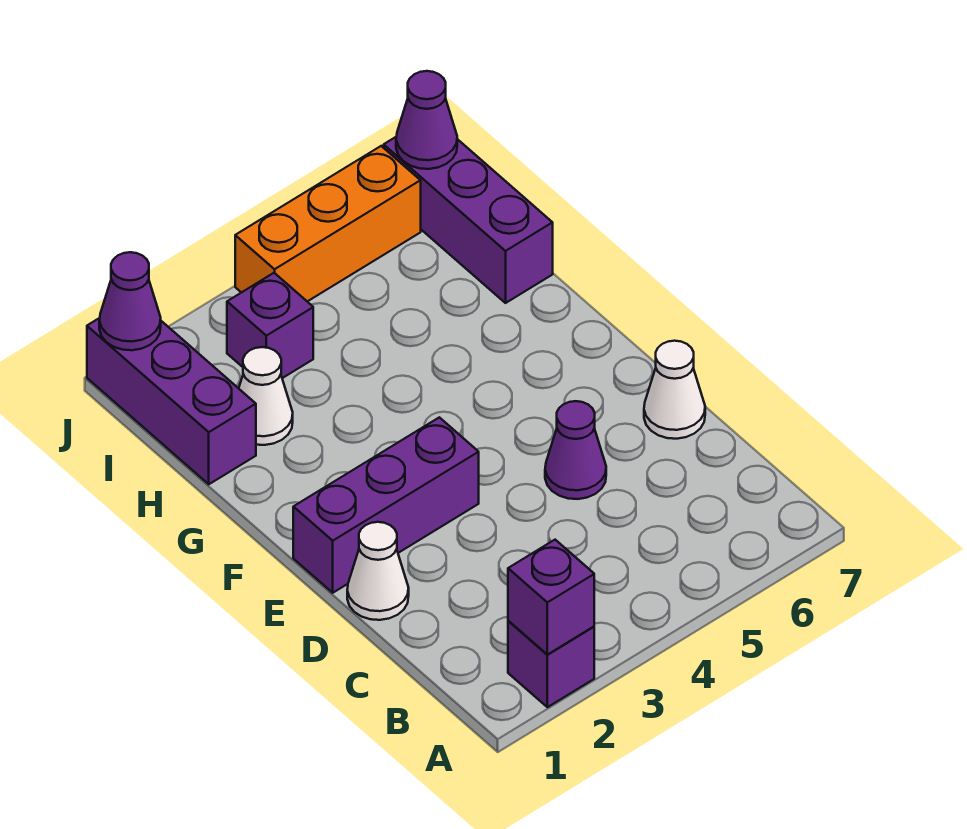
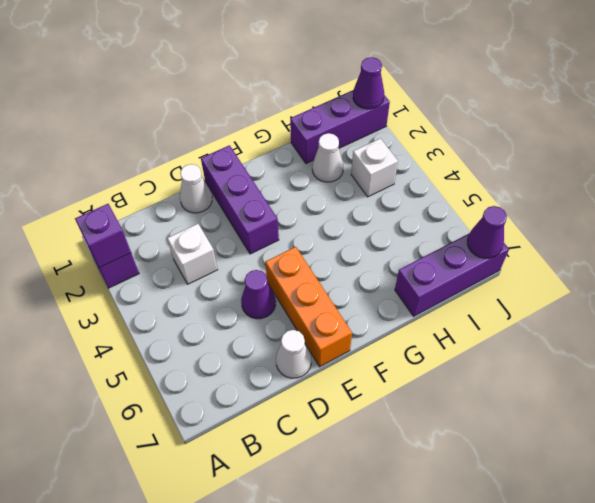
none -> white 1x1 brick [167,224,218,284]
purple 1x1 brick [227,273,313,378] -> white 1x1 brick [351,138,398,197]
orange 1x3 brick [235,146,421,302] -> orange 1x3 brick moved to [265,247,352,367]

